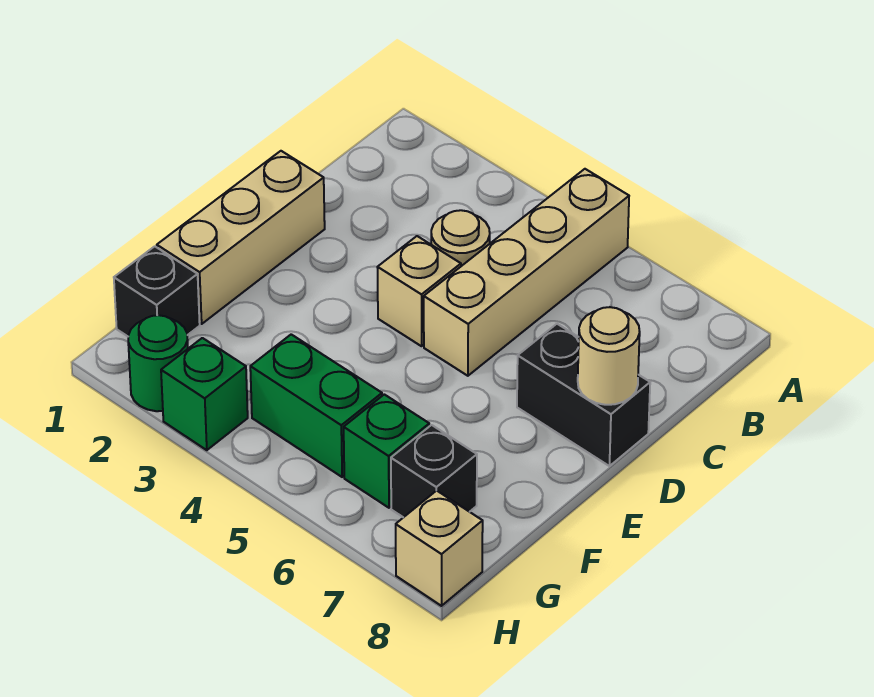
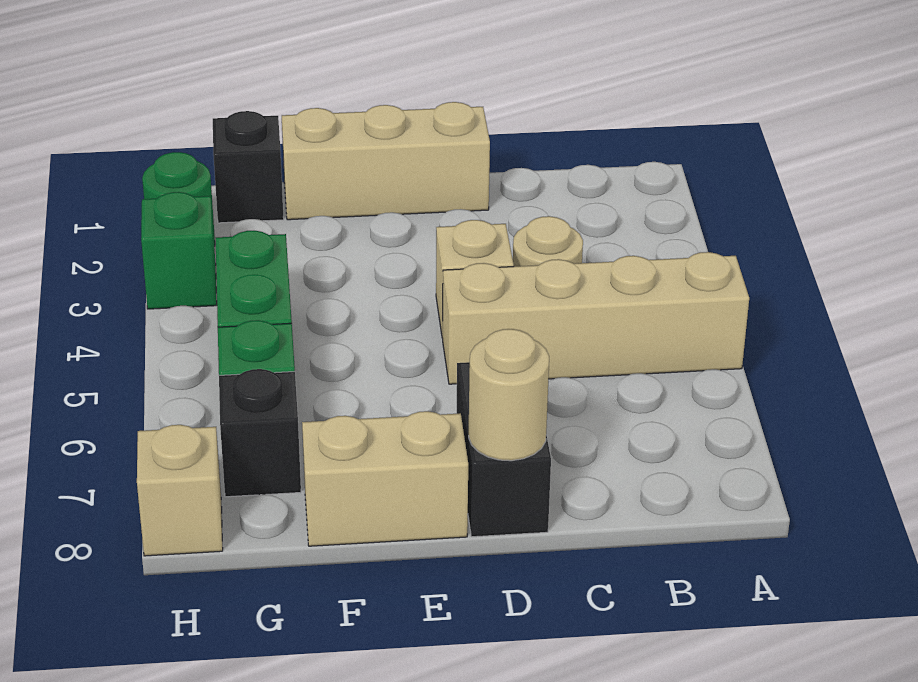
none -> tan 1x2 brick [302,411,468,546]

